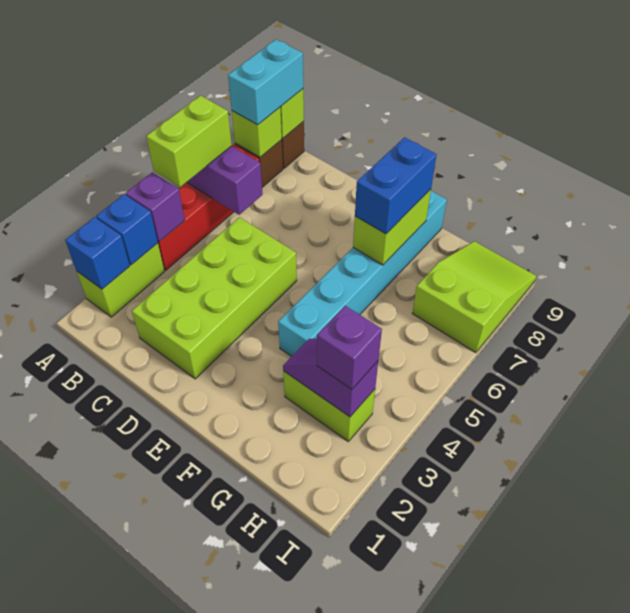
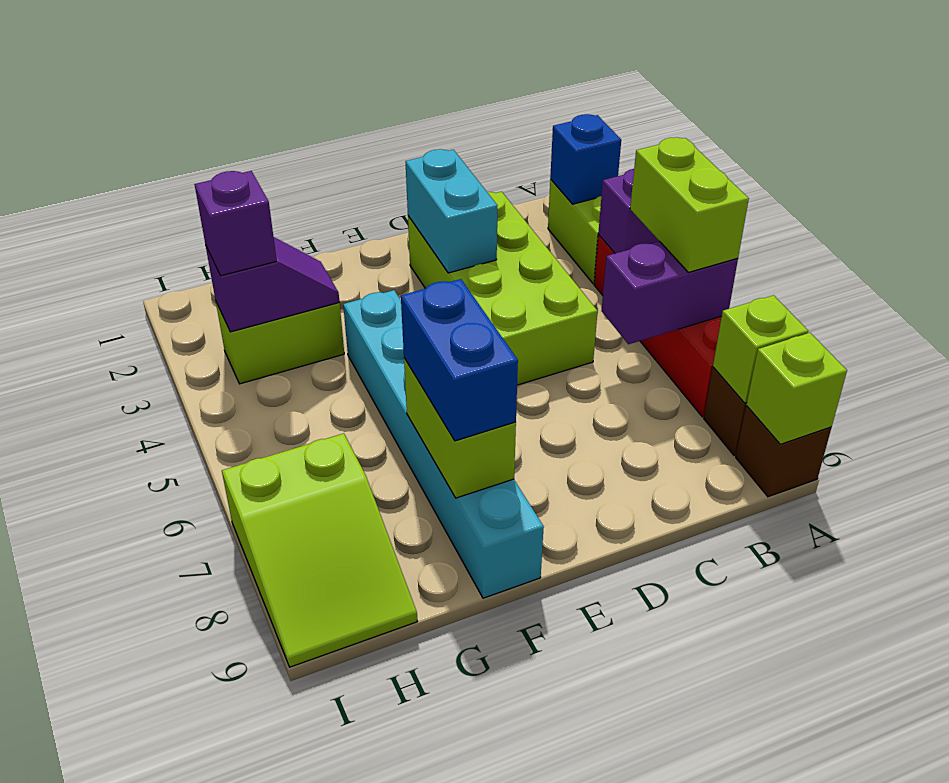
blue 1x1 brick [96,194,158,265] -> none
cyan 1x2 brick [228,40,303,125] -> cyan 1x2 brick moved to [405,149,498,273]

